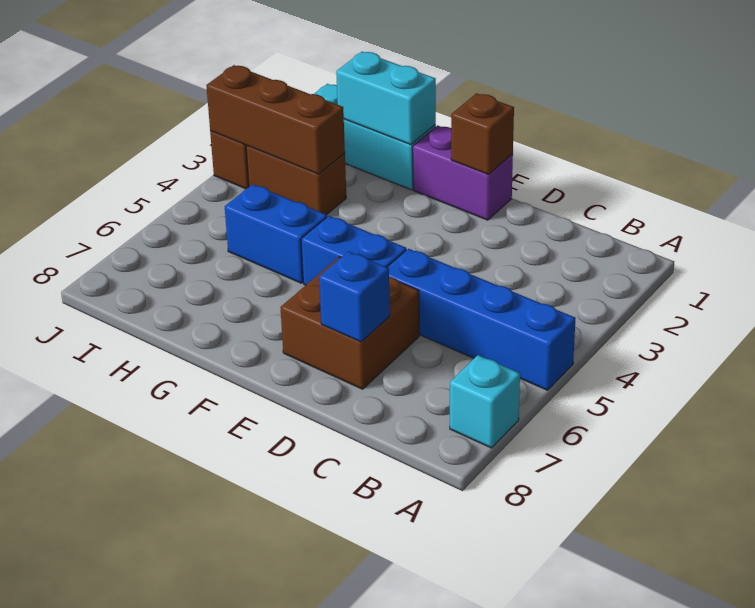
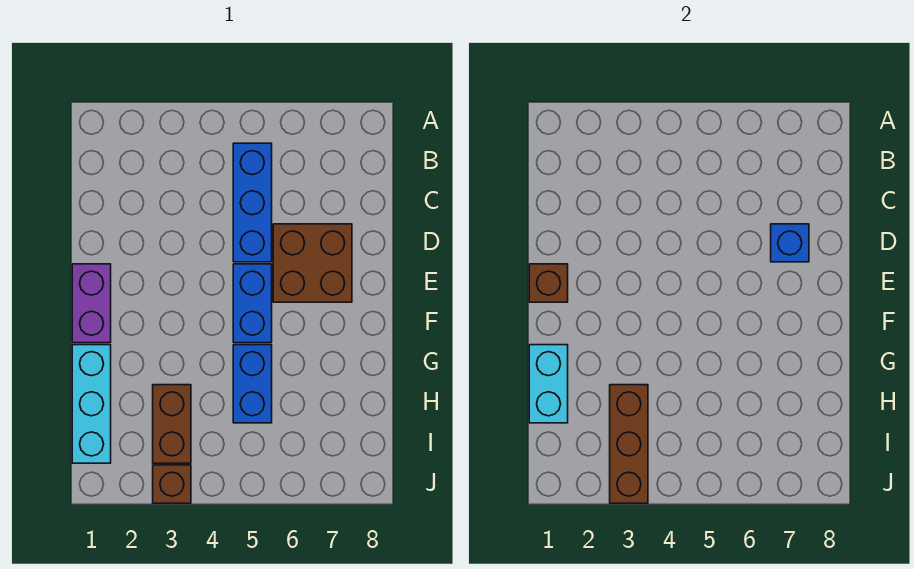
blue 1x4 brick [387,249,576,390] -> blue 1x3 brick [233,143,272,262]
cyan 1x1 brick [450,355,520,448] -> none

